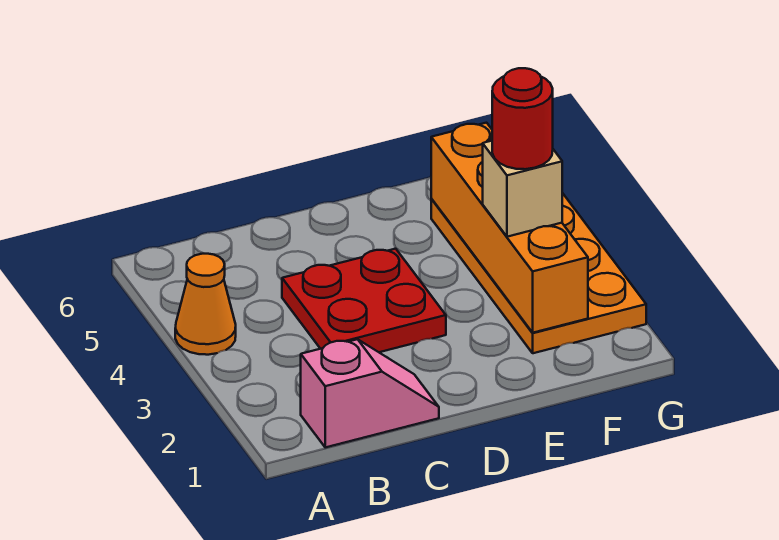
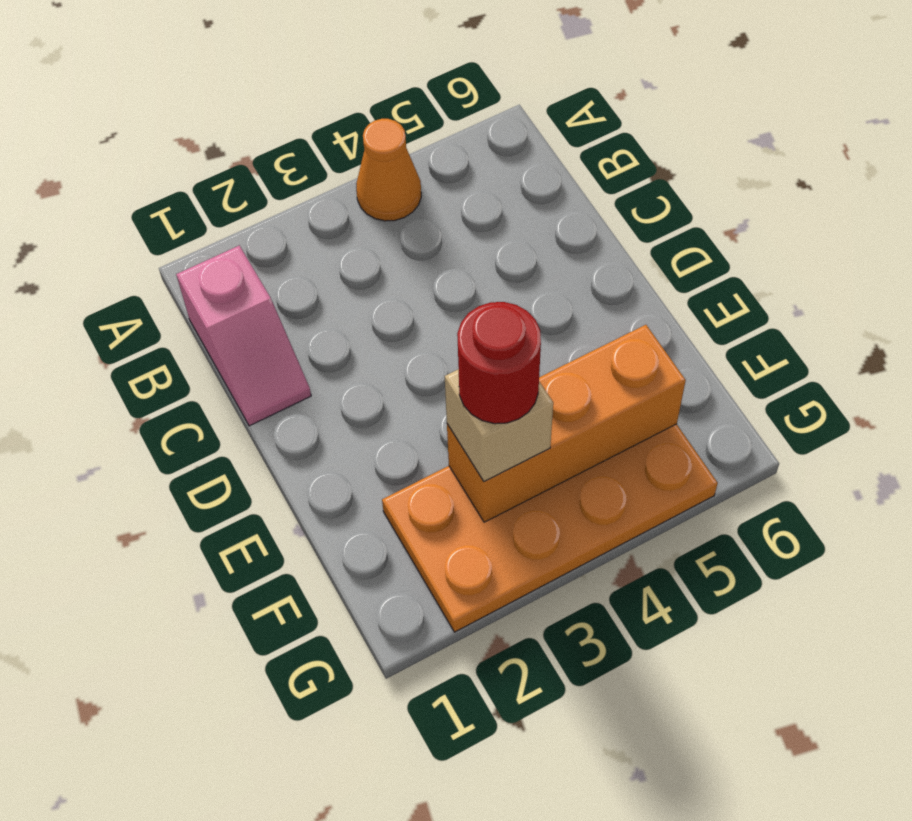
red 2x2 plate [282,249,446,352] -> none
orange 1x4 brick [431,123,588,333] -> orange 1x3 brick [447,325,686,522]

